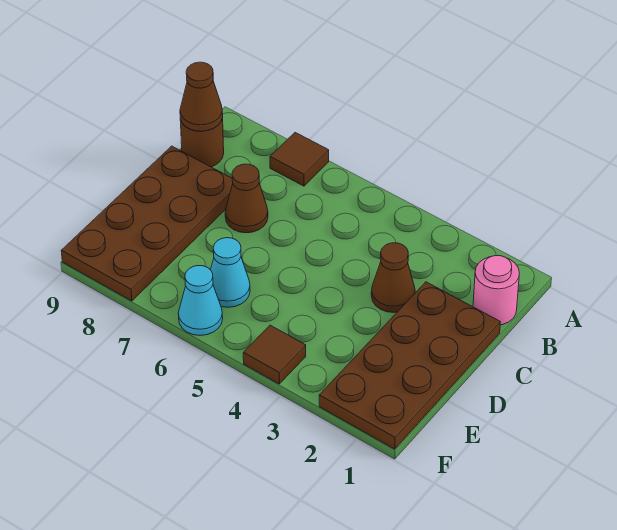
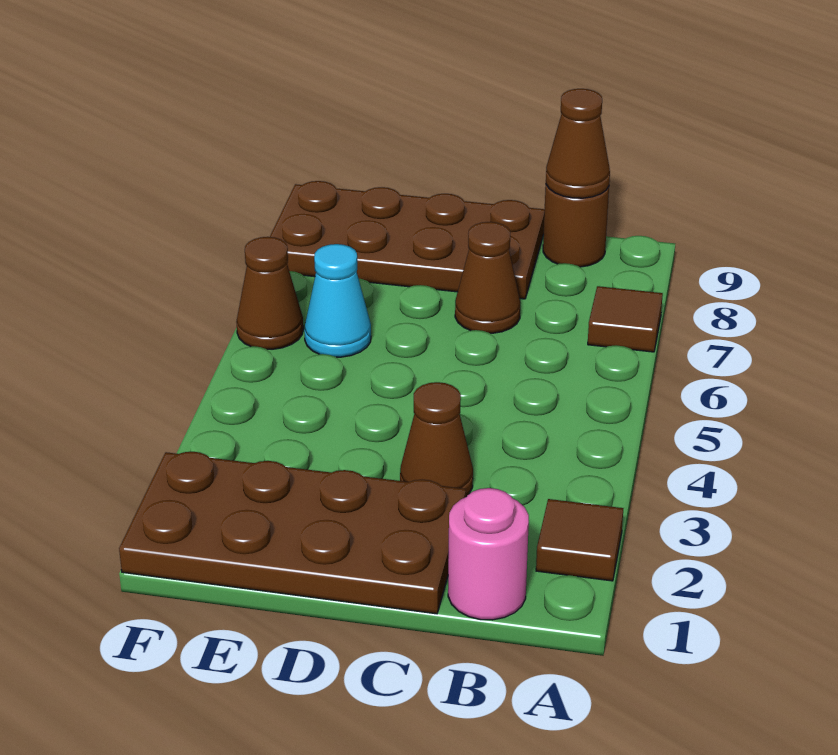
brown 1x1 tile [243,325,306,384] -> brown 1x1 tile moved to [536,499,623,581]
cyan 1x1 cone [178,266,223,335] -> brown 1x1 cone [236,237,303,349]

